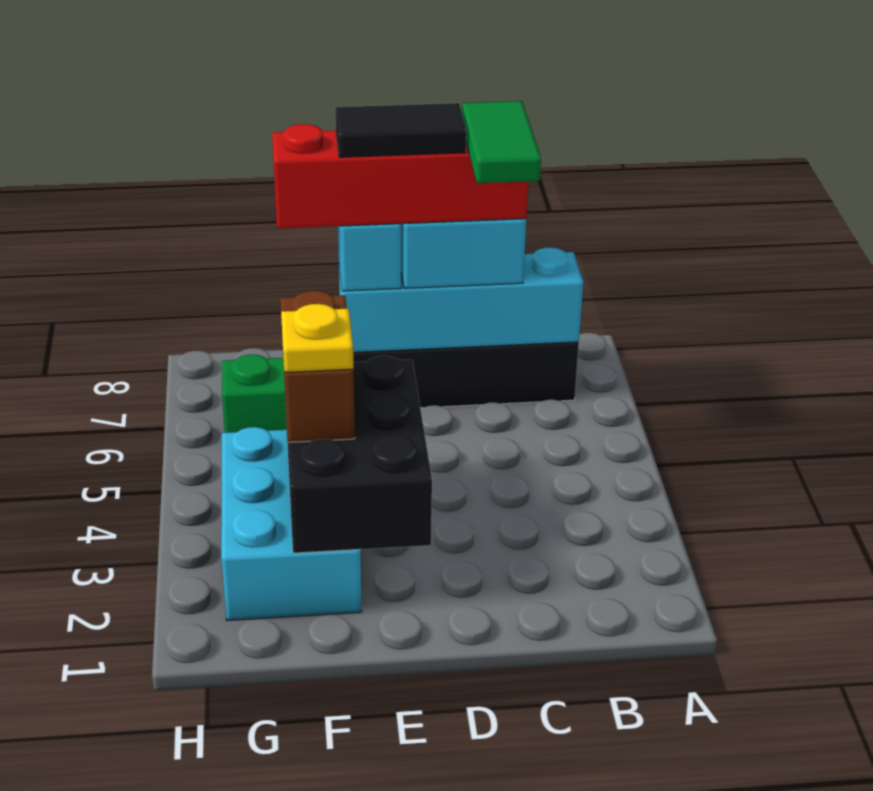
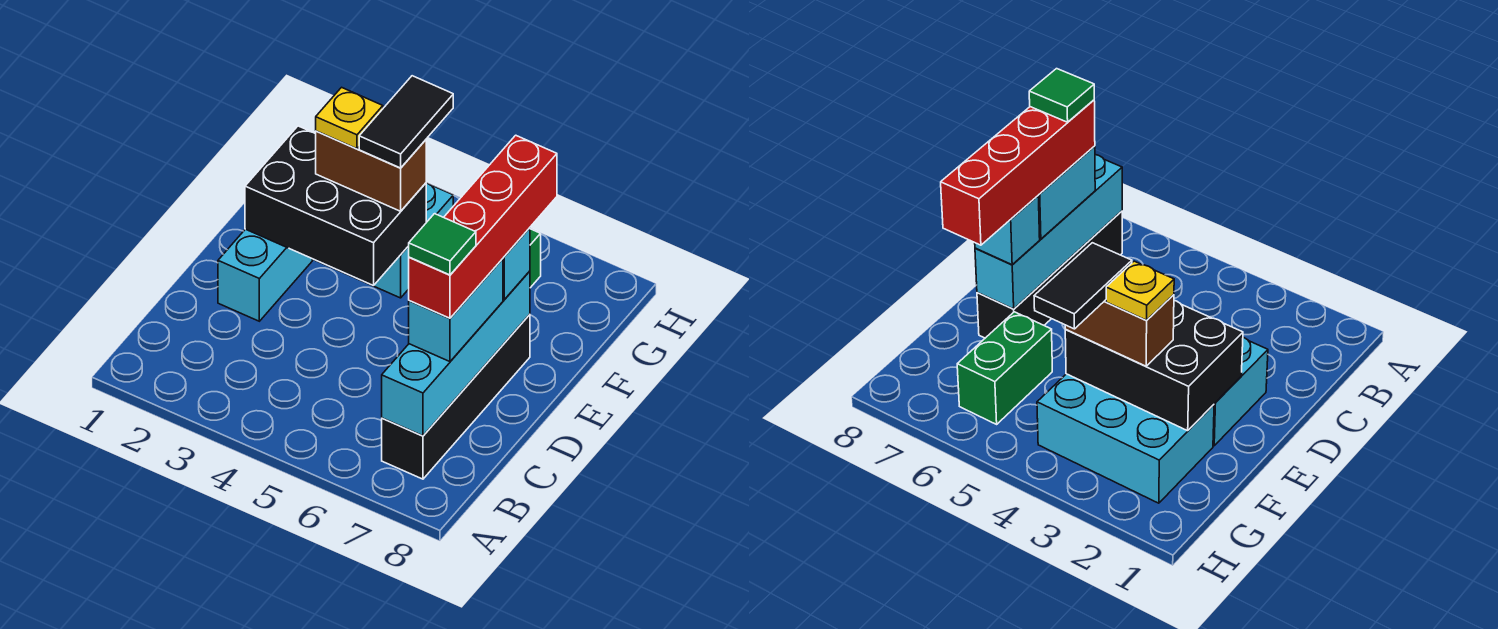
green 1x2 tile [462,101,541,183] -> green 1x1 tile [409,214,476,275]
none -> cyan 1x2 brick [218,229,312,321]
black 1x2 tile [335,103,466,157] -> black 1x2 tile moved to [359,76,453,168]

